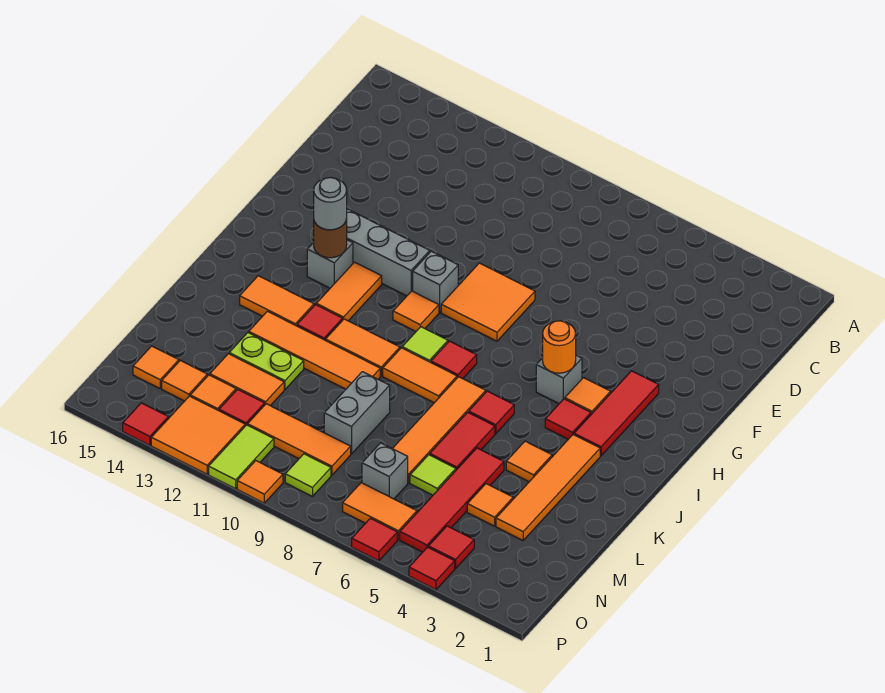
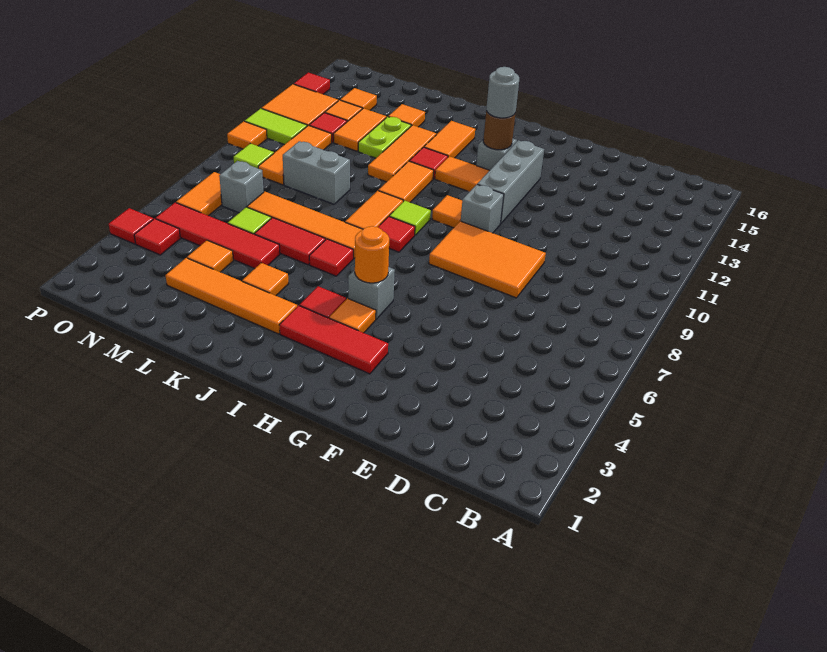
orange 2x2 tile [441,263,535,341] -> orange 2x3 tile [429,221,546,298]
orange 1x4 tile [249,311,380,389] -> orange 1x3 tile [368,125,436,182]
orange 1x1 tile [133,346,179,388] -> orange 1x1 tile moved to [388,104,425,127]
red 1x1 tile [352,518,397,561] -> none

